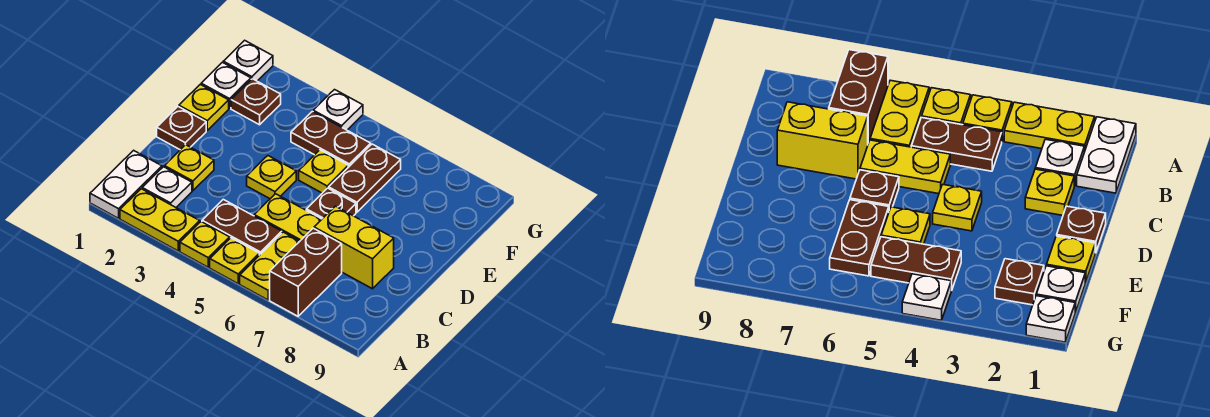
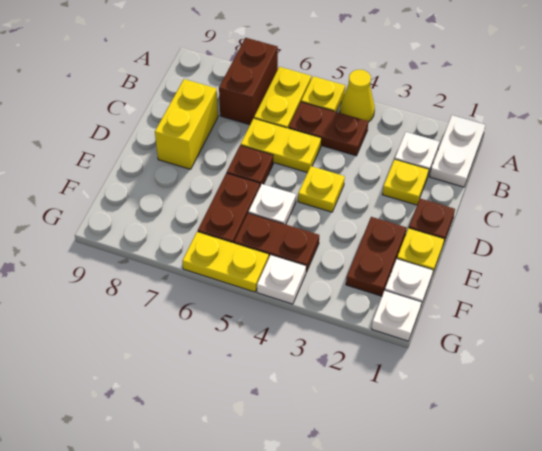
yellow 1x2 plate [120,189,200,251] -> yellow 1x2 plate moved to [182,232,269,292]
yellow 1x1 plate [180,222,230,267] -> yellow 1x1 cone [340,70,375,122]
yellow 1x2 brick [314,206,394,289] -> yellow 1x2 brick turned to [155,79,218,169]
yellow 1x1 plate [299,150,348,193] -> white 1x1 plate [248,184,296,224]
brown 1x1 plate [231,79,281,125] -> brown 1x2 plate [346,217,406,296]

